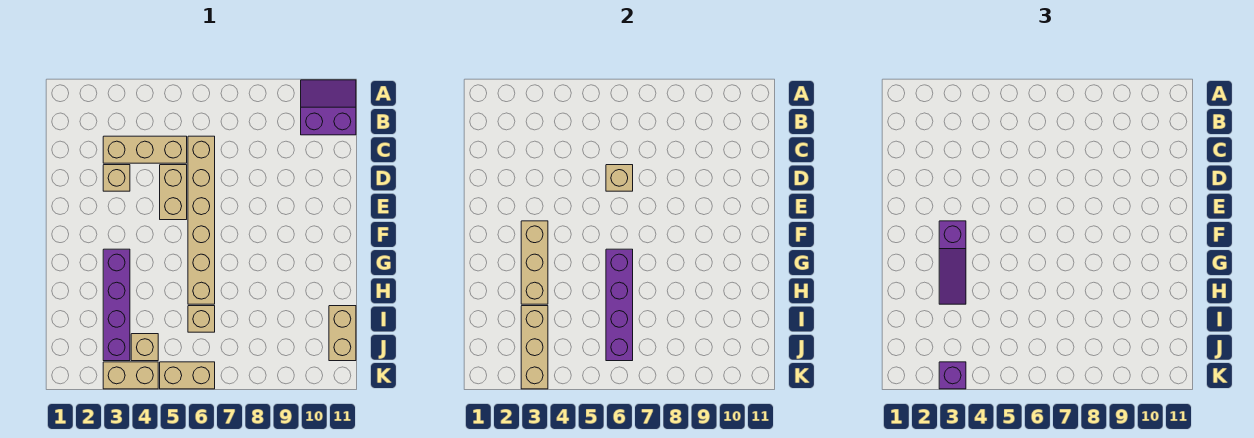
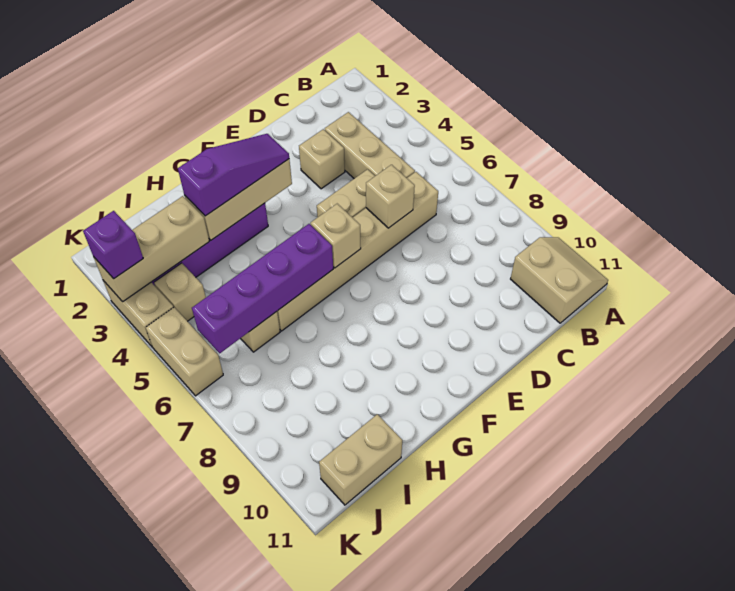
purple 2x2 slope [301,80,356,135] -> tan 2x2 slope [511,237,608,323]
purple 1x3 slope [939,221,966,304] -> purple 1x3 slope turned to [178,134,289,216]
none -> tan 1x1 brick [311,204,361,268]

